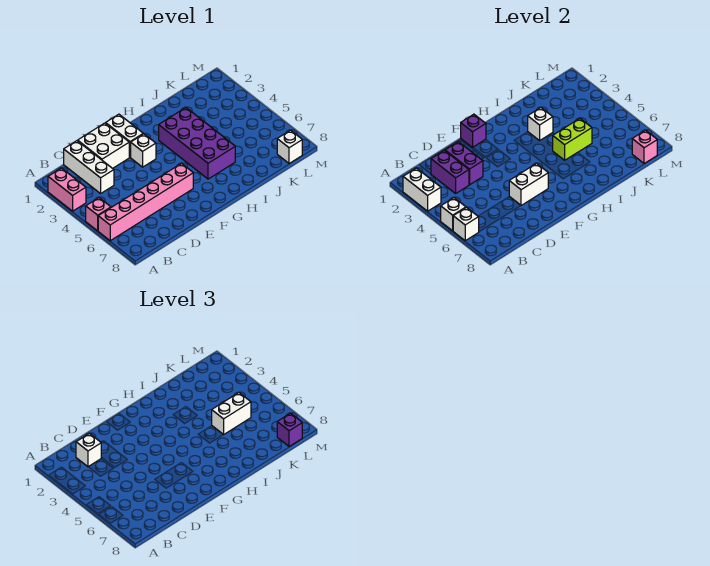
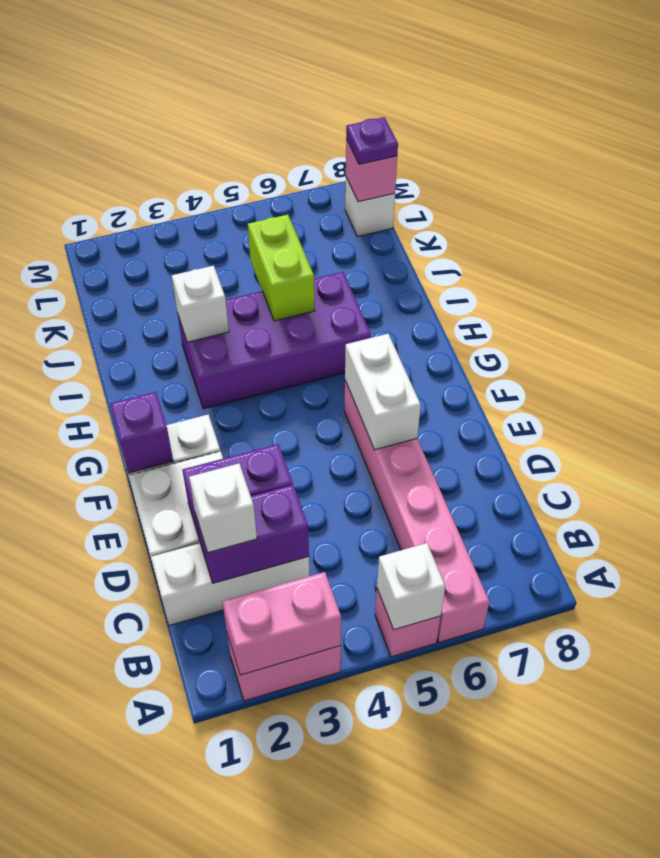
white 1x2 brick [403,168,441,211] -> pink 1x2 brick [222,572,341,675]
white 1x1 brick [453,208,479,241] -> none
white 1x1 brick [131,134,156,167] -> none
white 1x2 brick [212,393,251,435] -> none
purple 1x1 brick [277,413,302,447] -> purple 1x1 plate [346,117,398,164]

